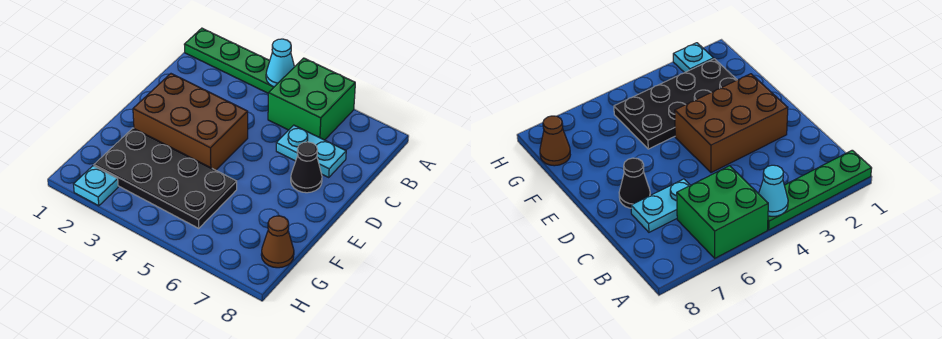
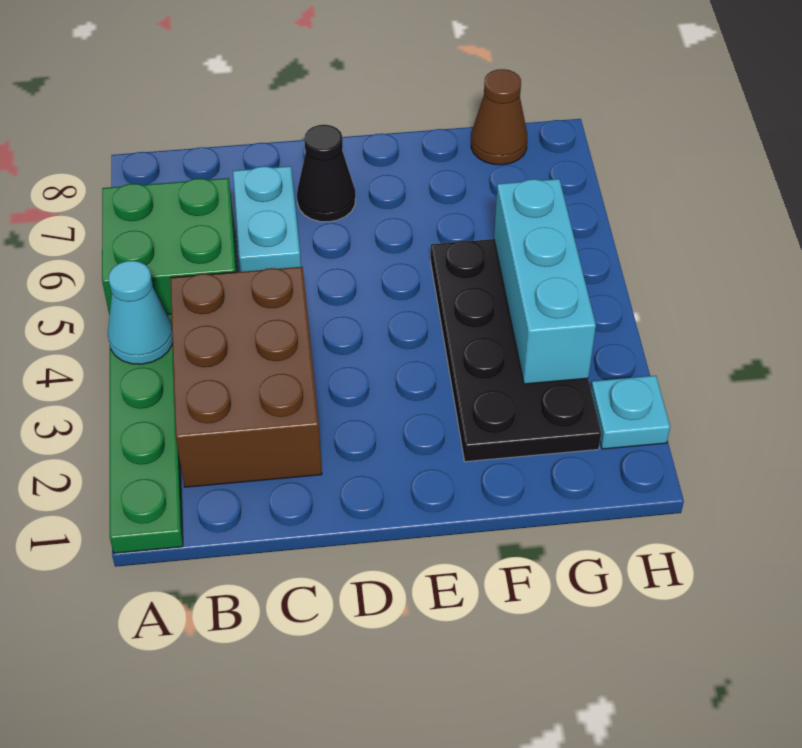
brown 2x3 brick [133,74,248,170] -> brown 2x3 brick moved to [170,267,322,487]
none -> cyan 1x3 brick [494,179,596,384]

